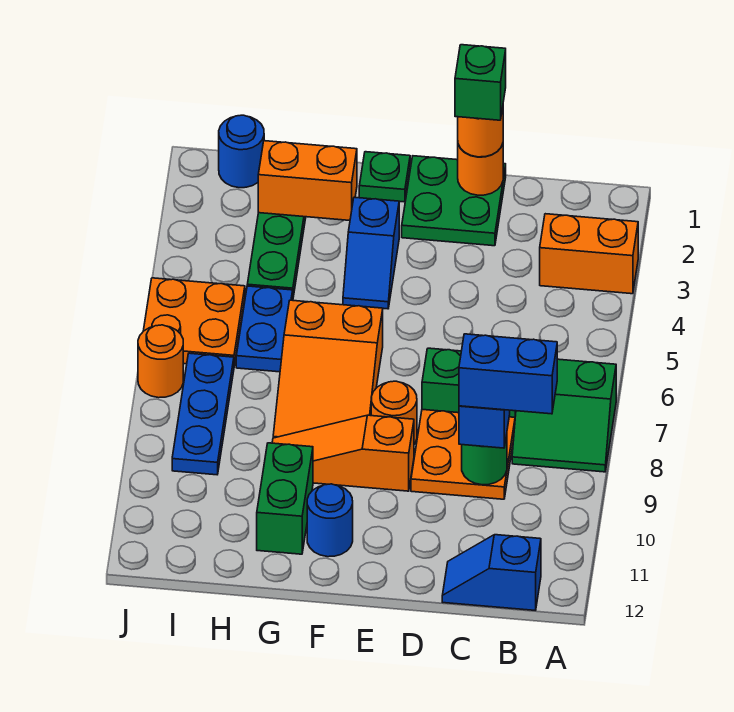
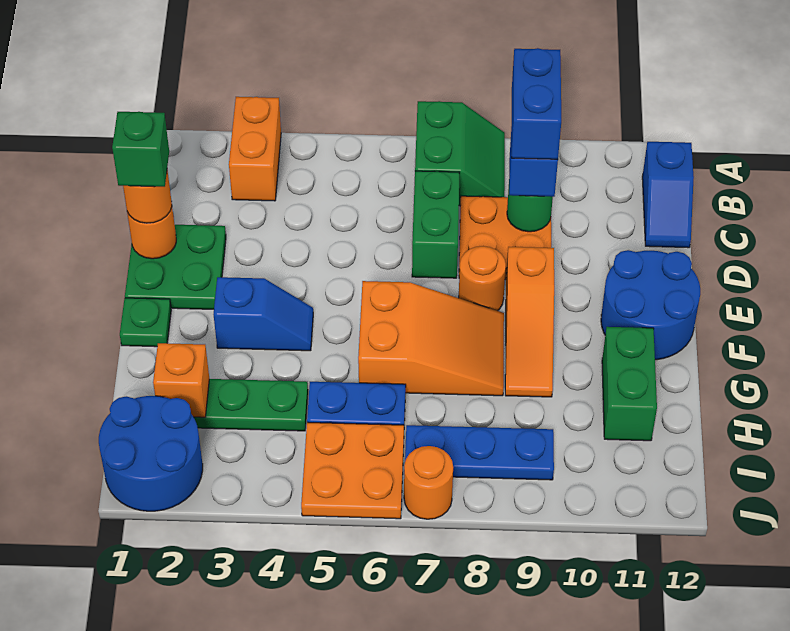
blue 1x1 round brick [307,484,353,557] -> blue 2x2 round brick [601,250,700,360]
orange 1x2 brick [258,141,357,220] -> orange 1x1 brick [153,343,209,417]
green 1x2 brick [257,443,313,554] -> green 1x2 brick turned to [602,327,657,441]
blue 1x1 round brick [219,115,264,188] -> blue 2x2 round brick [99,396,203,511]

